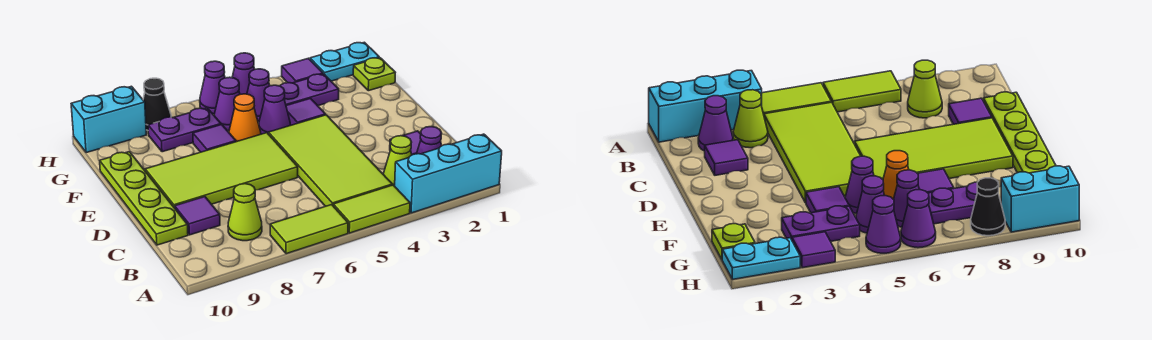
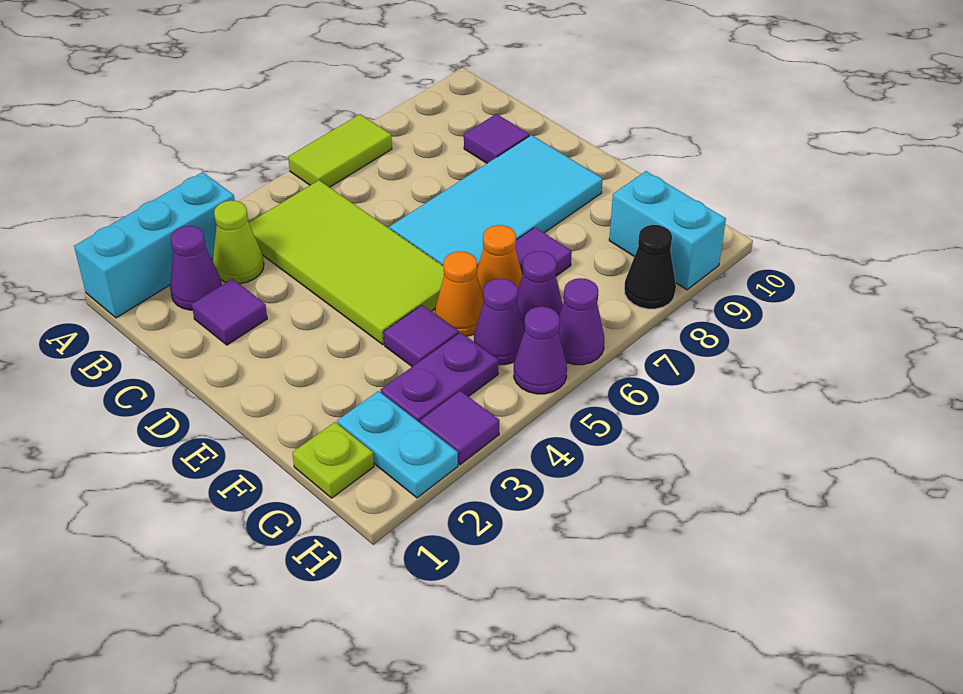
lime 1x2 tile [333,185,410,233] -> none
lime 1x1 cone [228,184,262,241] -> none
lime 1x4 plate [100,152,188,245] -> none
lime 2x4 tile [145,133,298,208] -> cyan 2x4 tile [390,135,603,269]
purple 1x1 cone [259,85,290,134] -> orange 1x1 cone [435,252,484,336]
purple 1x2 plate [148,108,221,152] -> none
cyan 1x2 plate [310,42,379,81] -> cyan 1x2 plate turned to [337,391,458,498]
cyan 1x2 brick [71,86,146,153] -> cyan 1x2 brick turned to [609,171,726,290]

